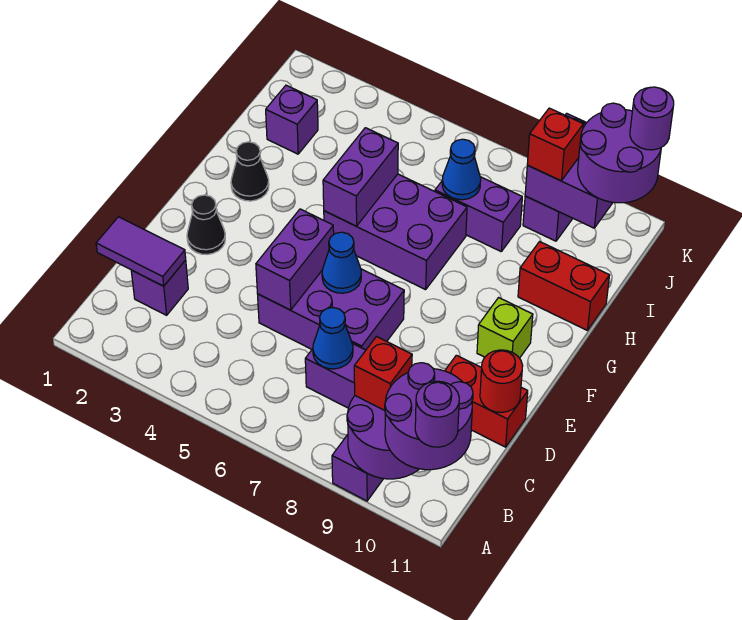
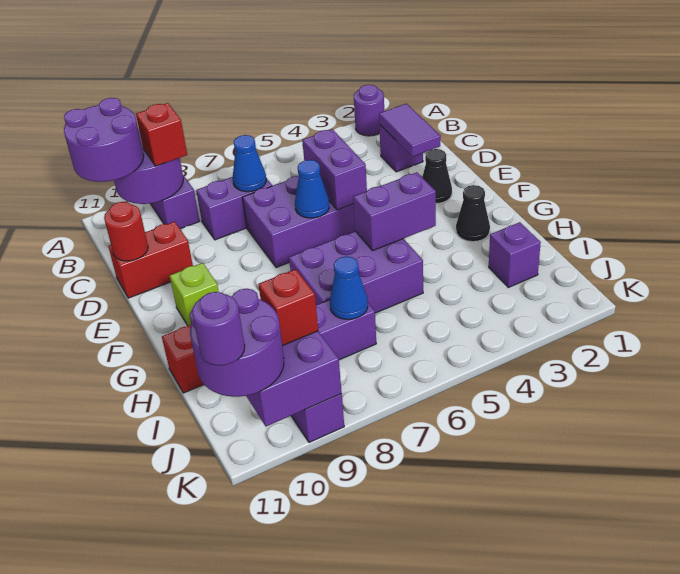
purple 1x1 round brick [415,381,459,447] -> purple 1x1 round brick moved to [354,85,384,136]
purple 1x2 tile [96,217,186,286] -> purple 1x2 tile turned to [379,104,441,157]
purple 1x2 brick [323,128,398,226] -> purple 1x2 brick turned to [353,172,436,251]

